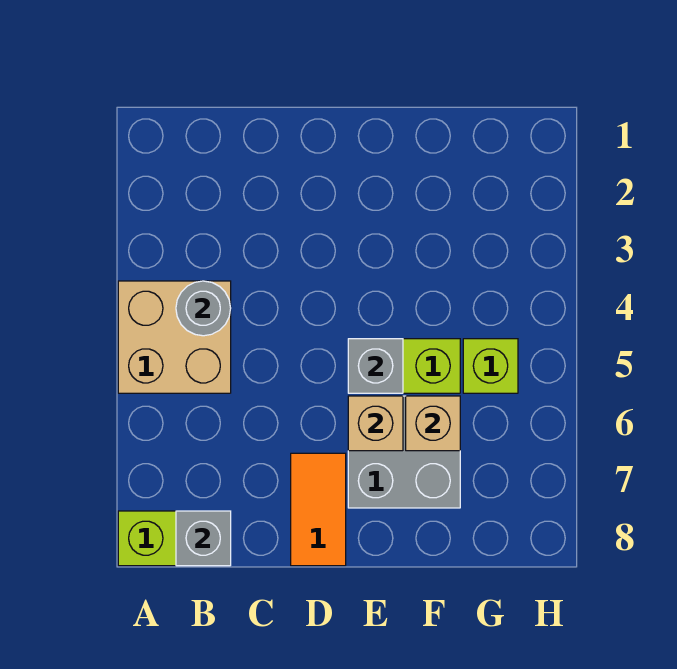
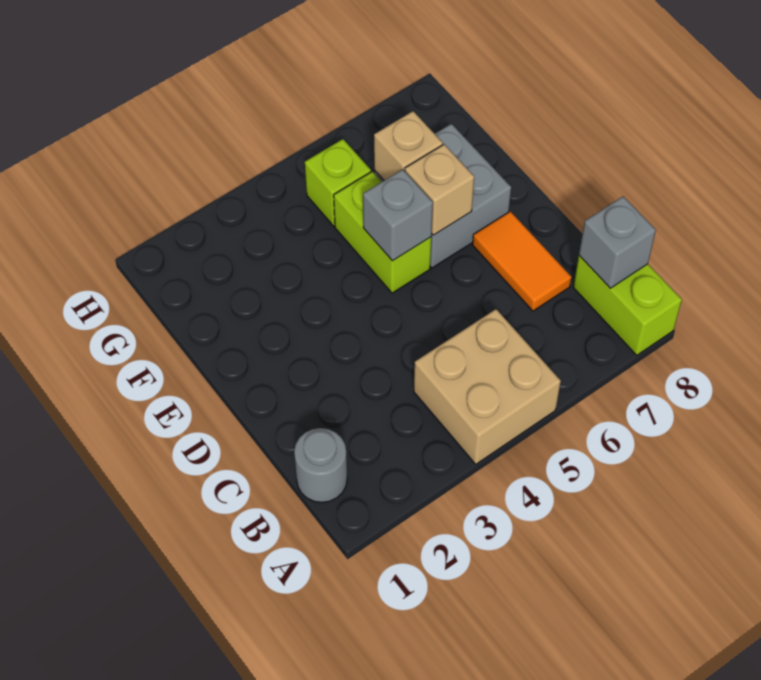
grey 1x1 round brick [176,281,231,336] -> grey 1x1 round brick moved to [294,428,347,502]
orange 1x2 tile [291,453,346,566] -> orange 1x2 tile turned to [473,211,572,311]

